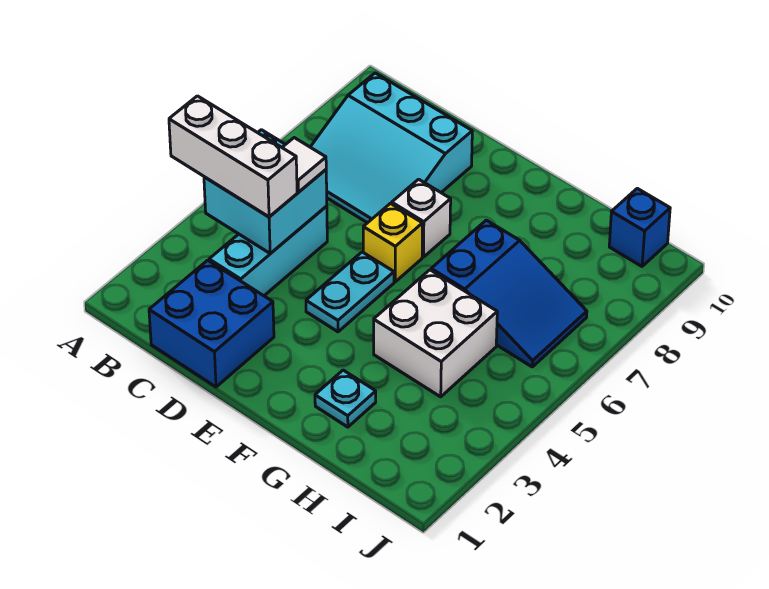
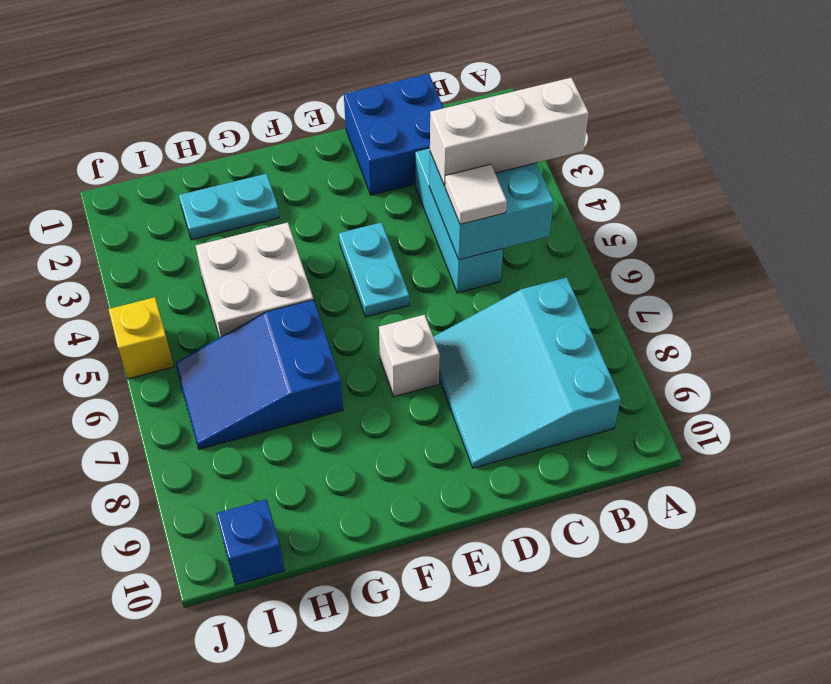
cyan 3x3 slope [311,73,472,223] -> cyan 3x3 slope turned to [433,277,621,468]
yellow 1x1 brick [363,203,423,282] -> yellow 1x1 brick moved to [108,297,174,379]
cyan 1x1 plate [315,370,376,427] -> cyan 1x2 plate [179,174,279,240]

